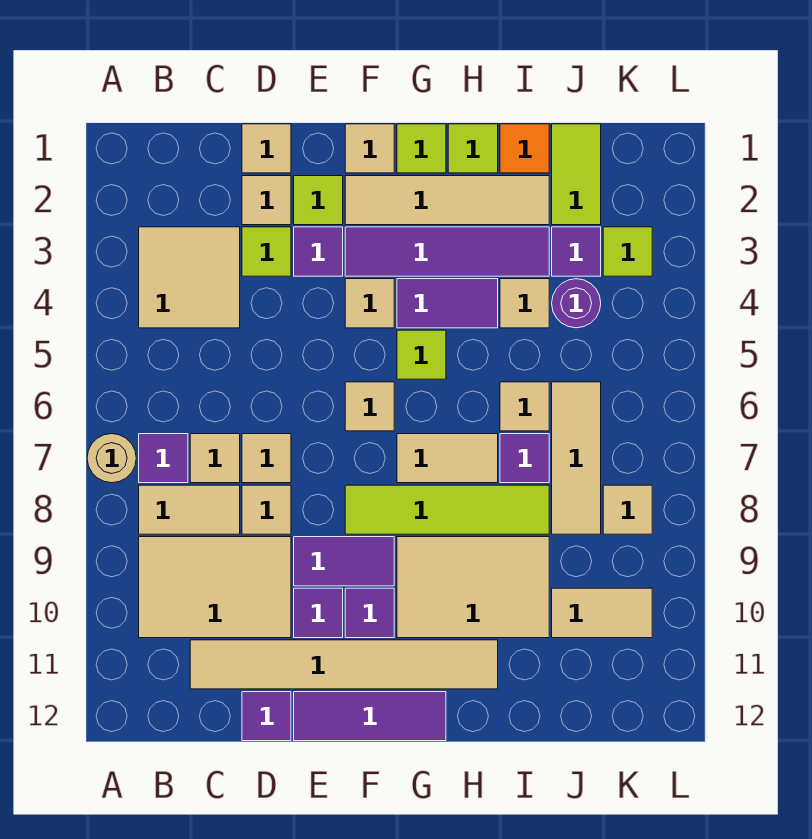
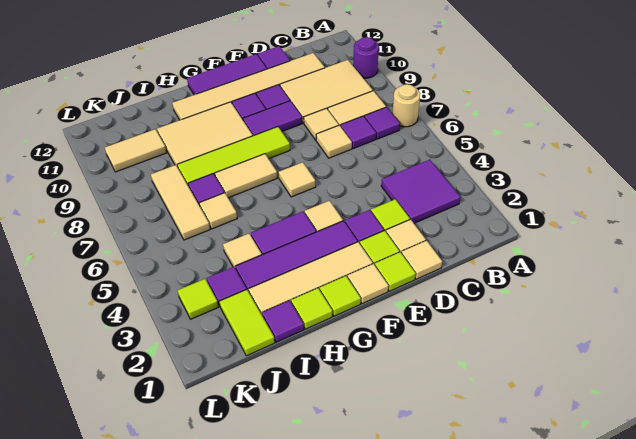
tan 2x2 tile [139,227,240,328] -> purple 2x2 tile [381,160,460,223]
tan 1x1 tile [190,434,240,483] -> purple 1x1 tile [341,116,376,149]
lime 1x1 tile [397,330,446,379] -> lime 1x1 tile moved to [375,252,416,291]
orange 1x1 tile [500,124,549,173] -> purple 1x1 tile [262,300,304,342]
purple 1x1 round brick [552,279,601,328] -> purple 1x1 round brick moved to [353,37,379,78]
tan 1x1 tile [603,485,652,534] -> none

